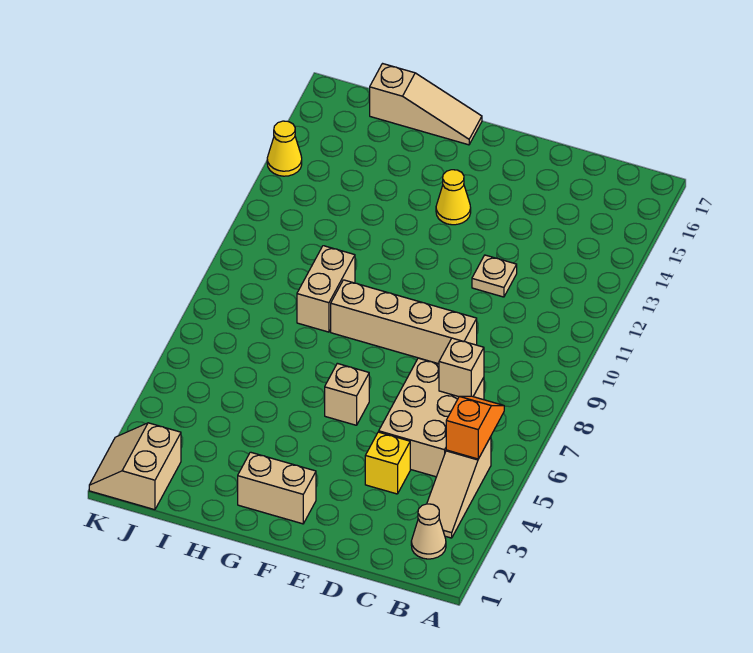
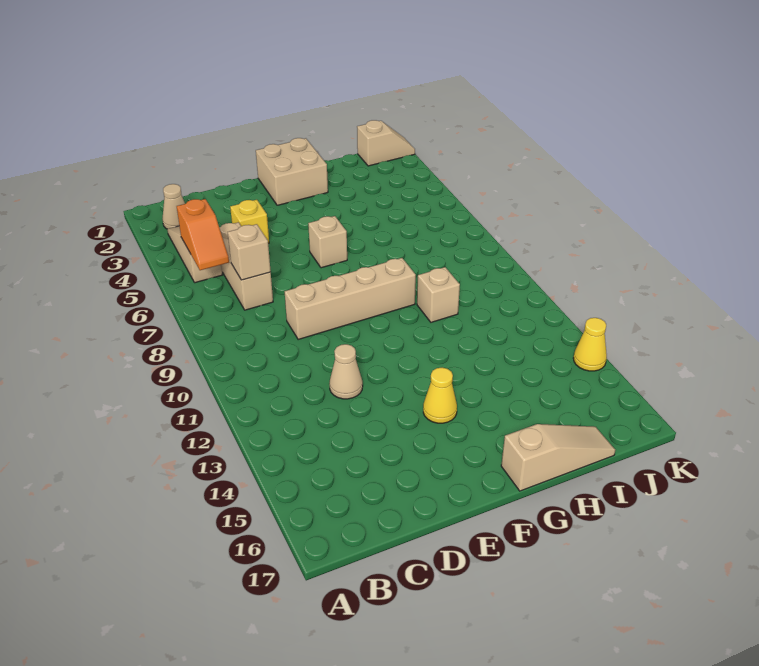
tan 2x3 brick [379,358,484,477] -> tan 1x3 brick [219,222,273,310]
tan 1x1 plate [472,255,517,297] -> tan 1x1 cone [329,344,363,399]
tan 1x2 brick [238,452,316,524] -> tan 2x2 brick [256,138,328,205]
tan 1x3 slope [370,64,482,145] -> tan 1x3 slope turned to [501,424,615,491]
tan 1x2 brick [297,246,355,332] -> tan 1x1 brick [417,267,460,322]
tan 2x2 slope [89,423,181,510] -> tan 1x2 slope [357,120,415,166]

